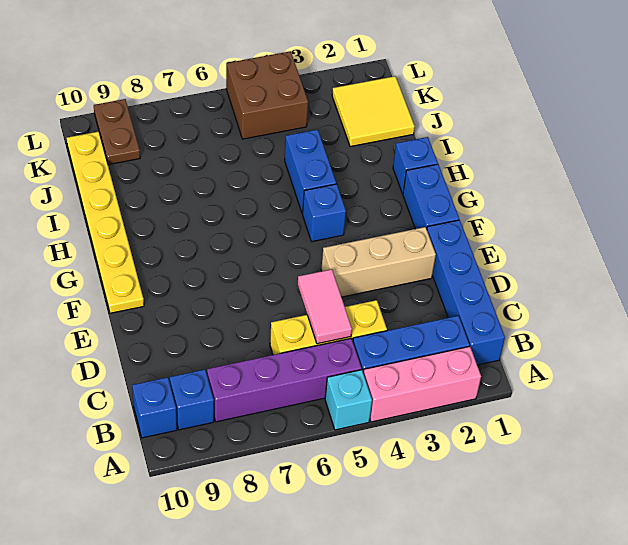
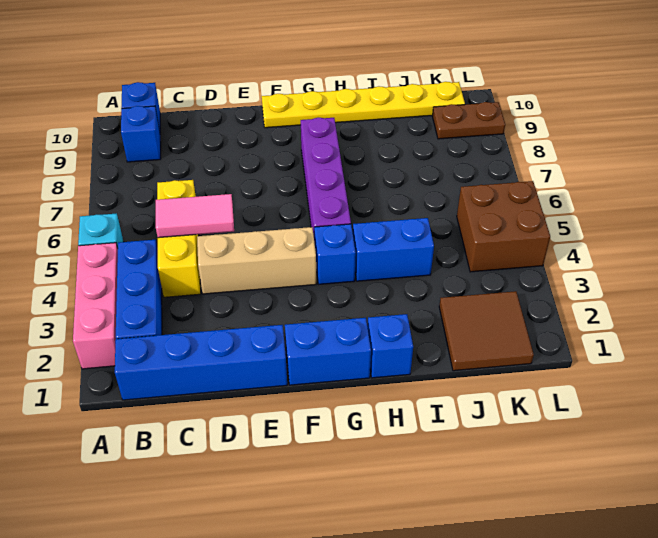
purple 1x4 brick [207,338,362,422] -> purple 1x4 brick moved to [301,118,351,243]
tan 1x3 brick [321,227,436,297] -> tan 1x3 brick turned to [197,227,316,294]
yellow 2x2 tile [332,76,415,147] -> brown 2x2 tile [439,291,534,371]

